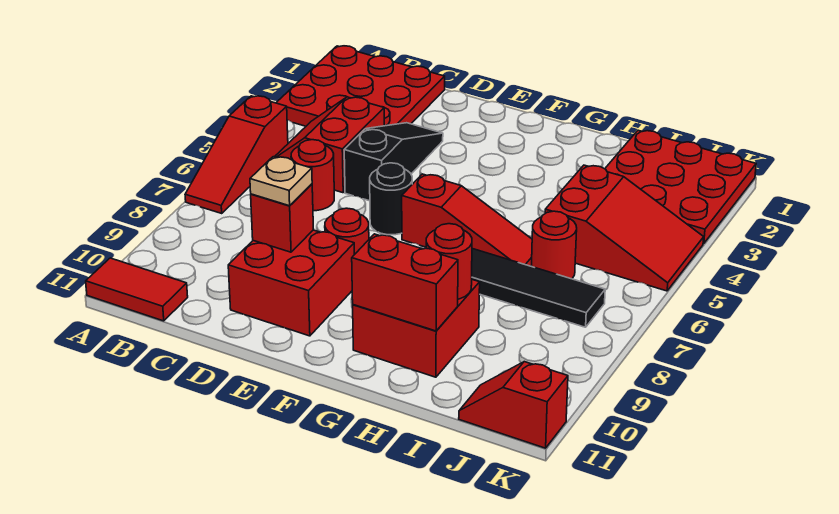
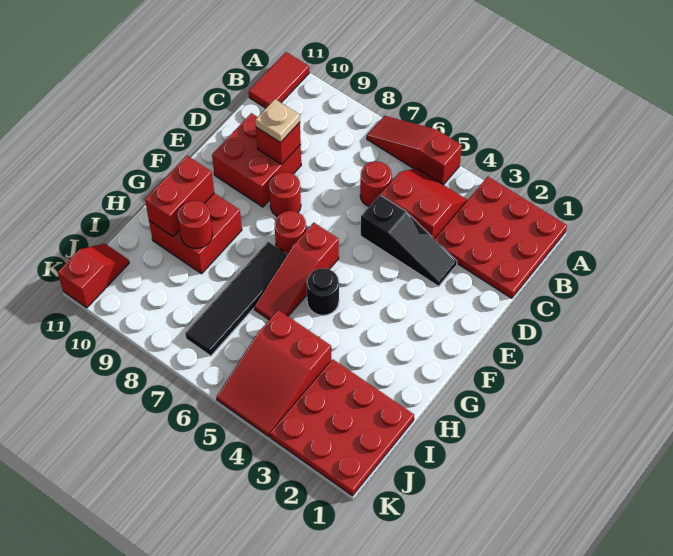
black 1x1 round brick [370,163,412,235] -> black 1x1 round brick moved to [307,268,339,315]
red 1x1 round brick [531,211,577,279] -> red 1x1 round brick moved to [274,211,306,254]

